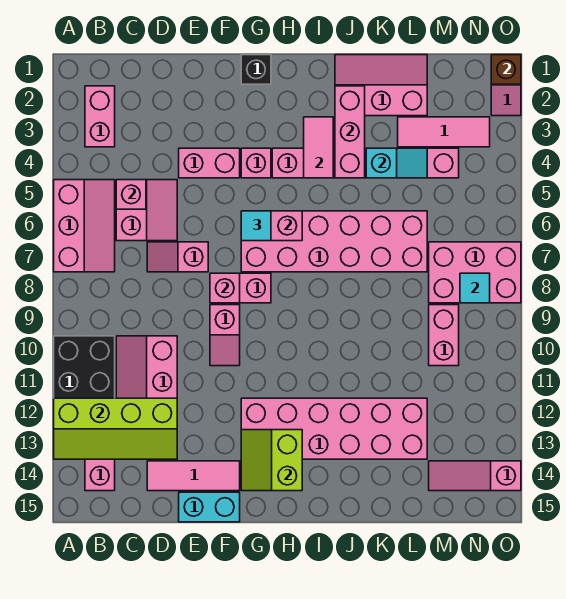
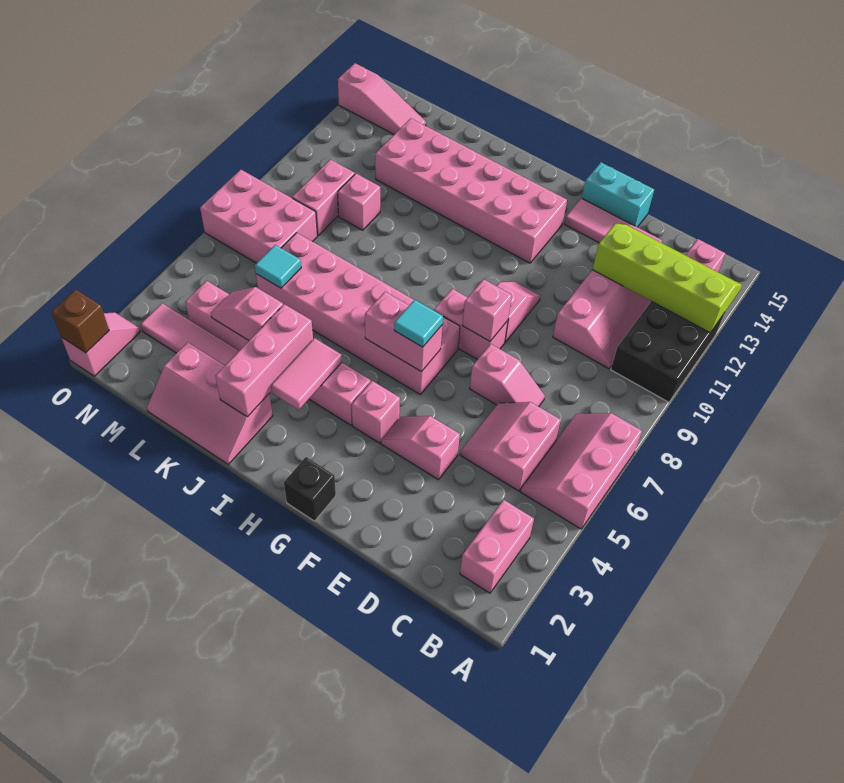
pink 1x1 brick [116,180,146,209] -> pink 1x1 brick moved to [338,174,380,230]
pink 1x2 brick [179,148,240,178] -> pink 1x2 slope [381,416,460,479]
lime 2x2 slope [241,430,302,491] -> none
cyan 1x2 slope [366,148,427,178] -> pink 1x2 slope [211,287,283,340]
cyan 1x1 tile [460,273,490,303] -> cyan 1x1 tile moved to [255,245,301,288]

